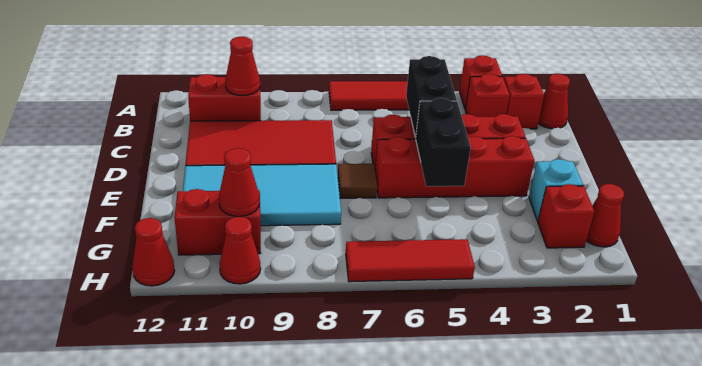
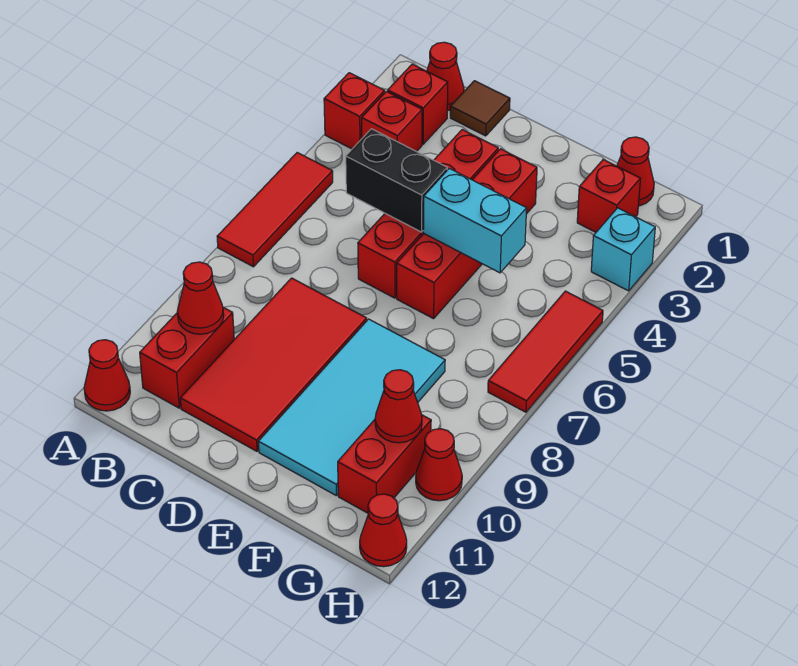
none -> red 1x1 cone [84,340,130,411]
black 1x2 brick [416,98,471,186] -> cyan 1x2 brick [423,168,527,273]
brown 1x1 tile [338,164,377,198] -> brown 1x1 tile moved to [450,81,510,136]
cyan 1x1 brick [529,159,583,221] -> cyan 1x1 brick moved to [591,208,655,291]

